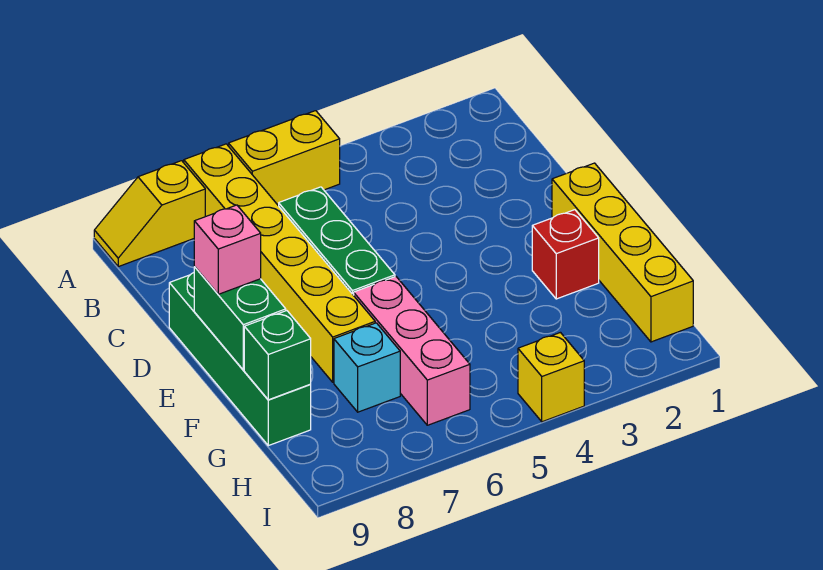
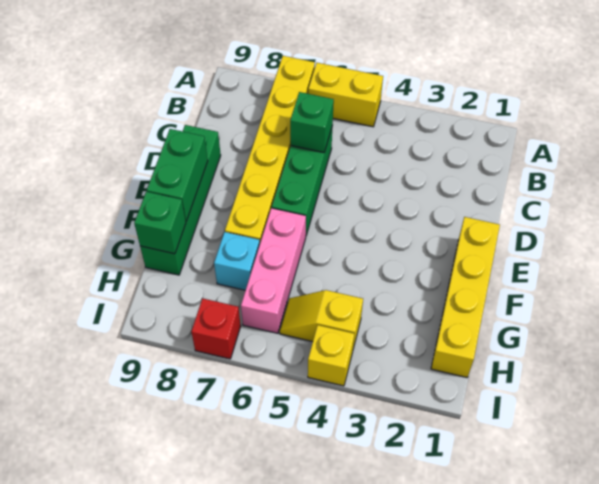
yellow 1x2 slope [94,161,205,267] -> yellow 1x2 slope moved to [280,290,363,348]
none -> green 1x1 brick [290,92,334,152]
pink 1x1 brick [194,205,261,294] -> none
red 1x1 brick [532,210,599,299] -> red 1x1 brick moved to [191,298,241,359]

